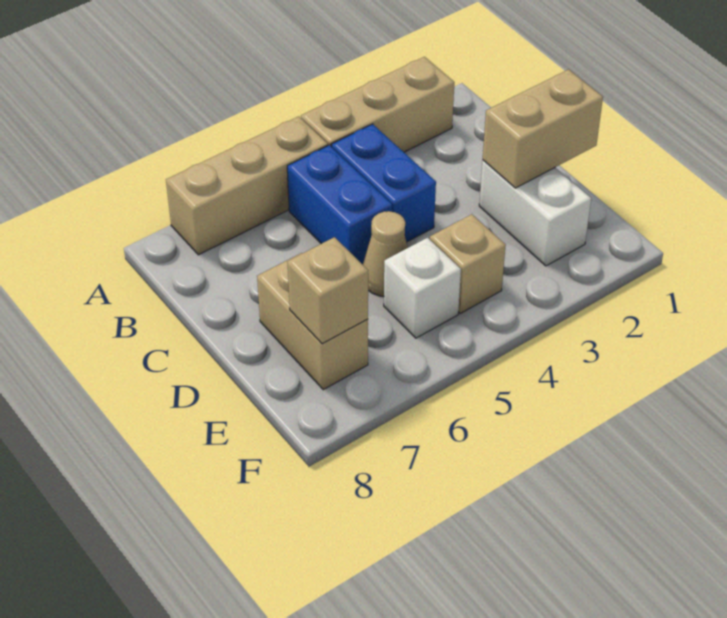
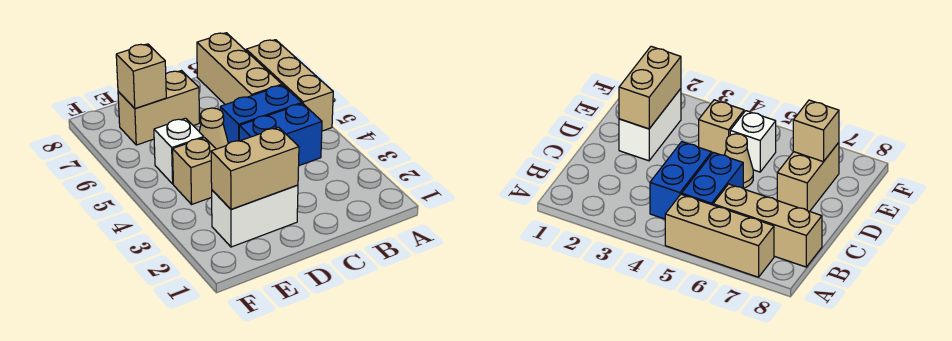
tan 1x3 brick [301,57,454,152] -> tan 1x3 brick moved to [197,33,282,105]
tan 1x2 brick [483,69,603,188] -> tan 1x2 brick turned to [211,127,299,209]

